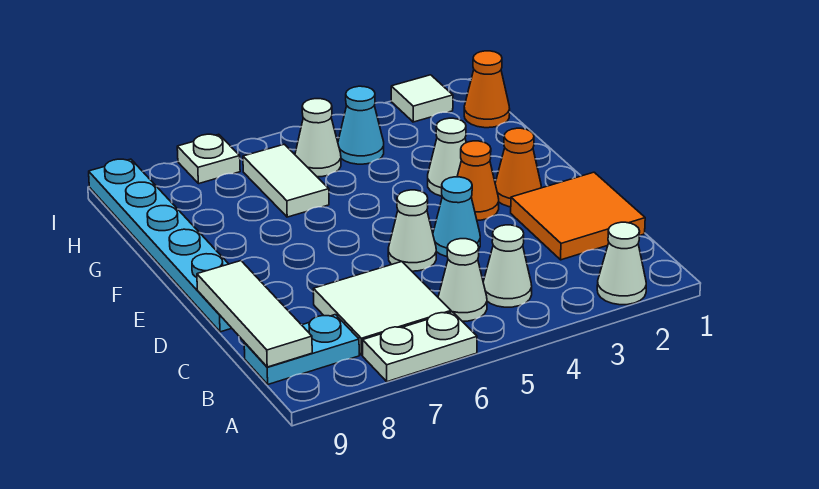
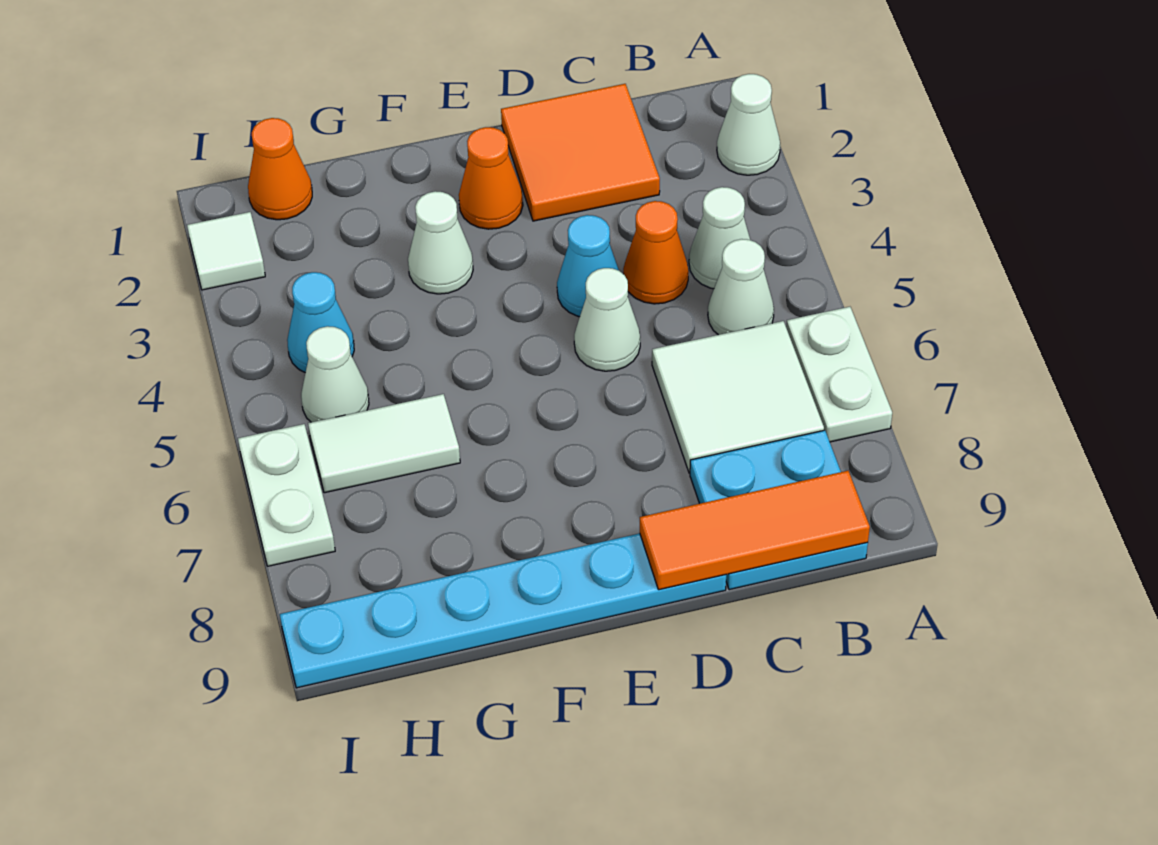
cyan 1x2 plate [244,315,359,384] -> cyan 2x2 plate [690,430,868,590]
white 1x3 tile [197,261,312,367] -> orange 1x3 tile [640,471,870,590]
orange 1x1 cone [457,141,499,220] -> orange 1x1 cone moved to [623,201,689,304]
white 1x1 plate [177,134,240,184] -> white 1x2 plate [238,424,335,566]

